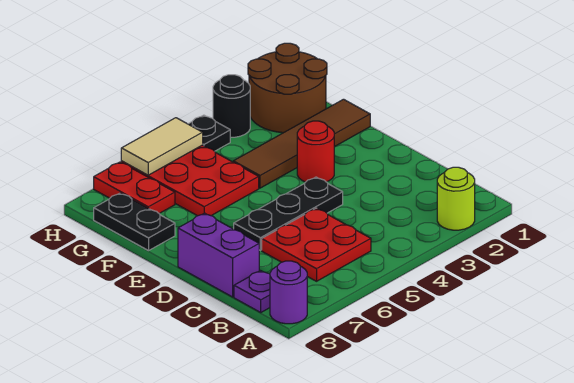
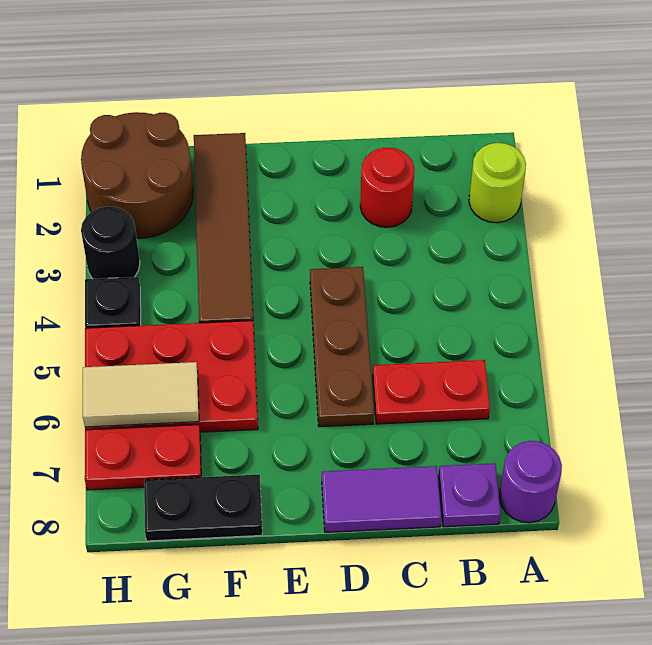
red 2x2 plate [262,208,371,281] -> red 1x2 plate [373,360,490,424]
purple 1x2 brick [178,213,259,297] -> purple 1x2 tile [322,466,441,532]
black 1x3 plate [234,177,343,250] -> brown 1x3 plate [310,267,374,427]
red 1x1 round brick [297,121,334,182] -> red 1x1 round brick moved to [360,147,414,227]
tan 1x2 tile [121,118,203,175] -> tan 1x2 tile turned to [83,362,199,427]

